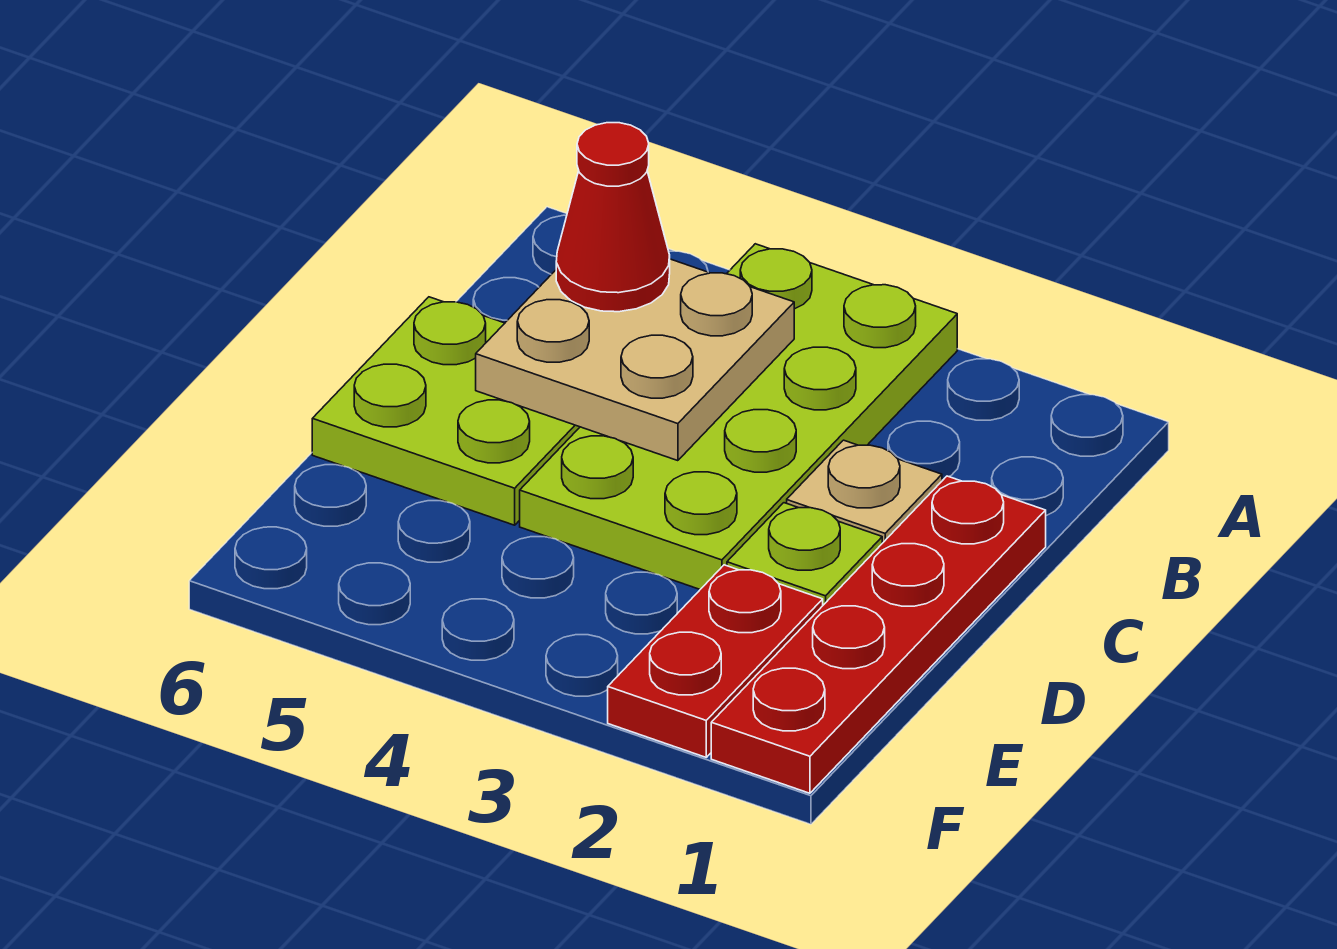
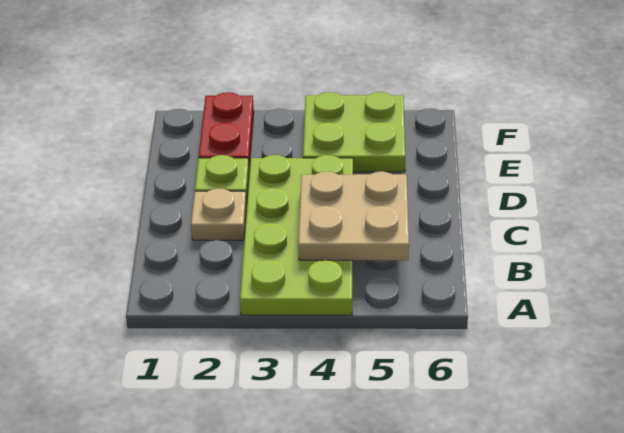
red 1x1 cone [556,123,670,312] -> none
red 1x4 plate [711,476,1046,793] -> none
lime 2x2 plate [312,297,580,525] -> lime 2x2 plate moved to [303,92,405,172]

